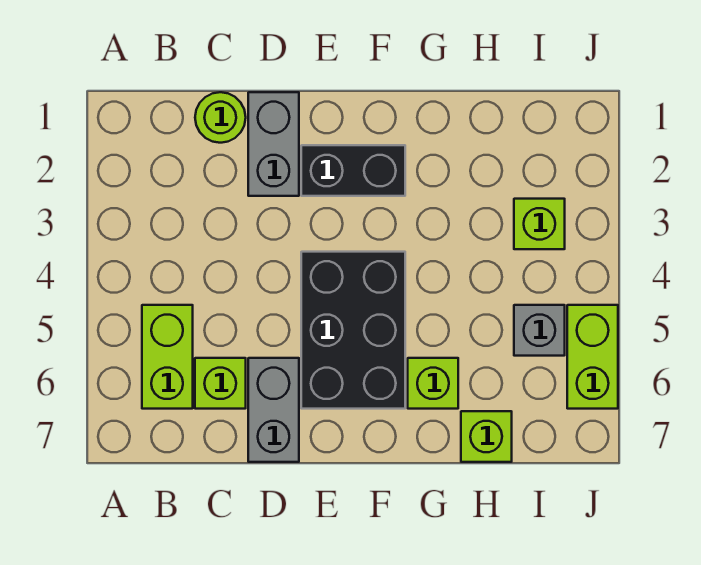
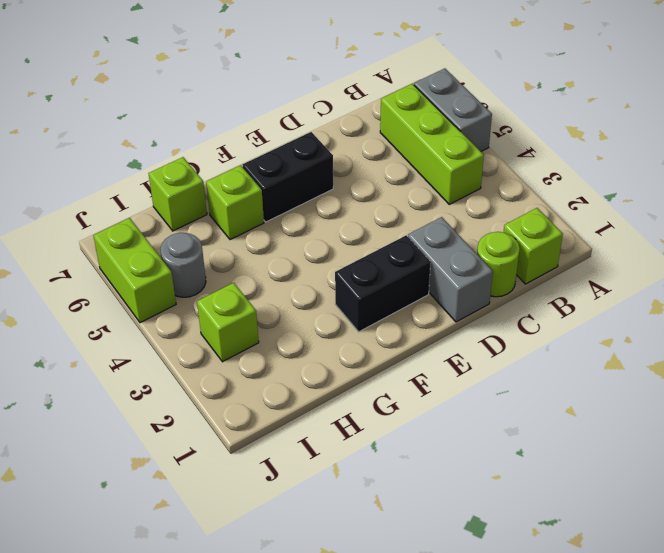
lime 1x2 brick [142,305,193,409] -> lime 1x3 brick [380,84,484,204]
lime 1x1 brick [195,358,246,409] -> lime 1x1 brick moved to [504,208,563,284]
grey 1x2 brick [248,358,299,462] -> grey 1x2 brick moved to [414,68,492,151]
black 2x3 brick [301,252,405,409] -> black 1x2 brick [243,132,333,222]
grey 1x1 brick [514,305,565,356] -> grey 1x1 round brick [160,232,206,297]

